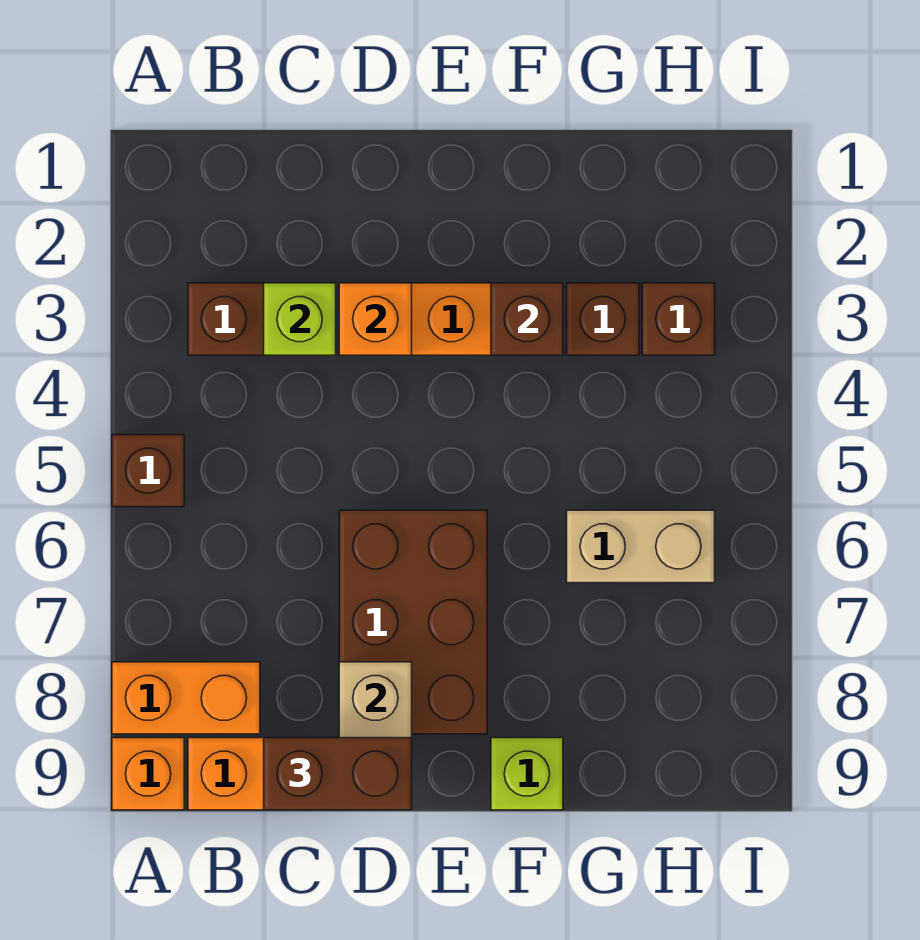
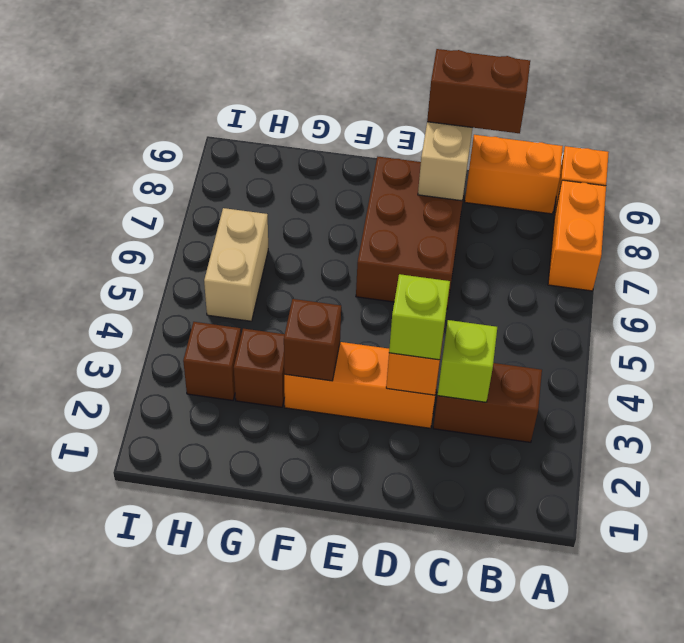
brown 1x1 brick [112,435,184,507] -> none
orange 1x2 brick [112,662,260,734] -> orange 1x2 brick turned to [548,180,606,291]
lime 1x1 brick [491,738,563,810] -> lime 1x1 brick moved to [389,274,450,360]
tan 1x2 brick [567,510,715,583] -> tan 1x2 brick turned to [204,208,268,321]

